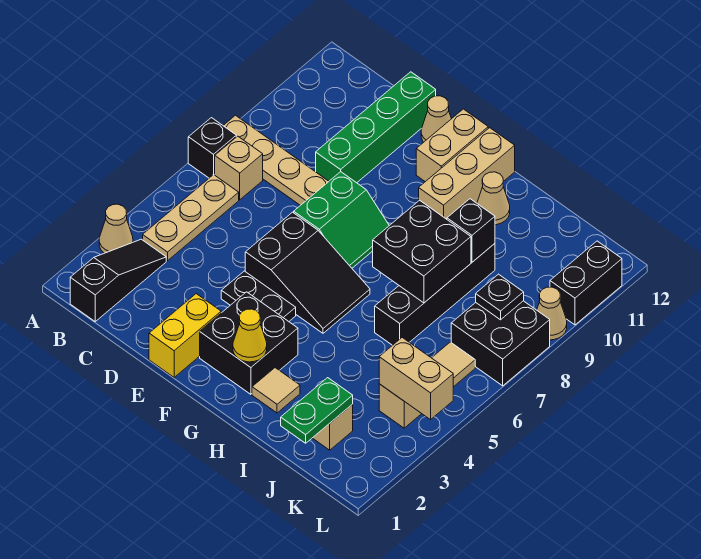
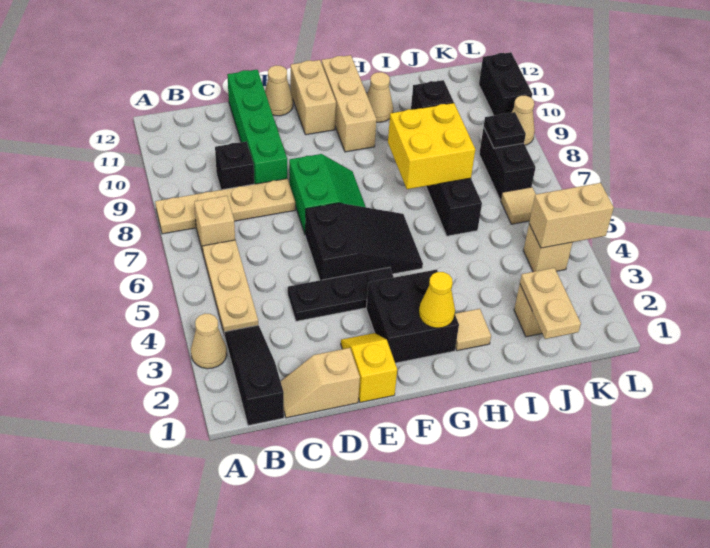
black 1x1 brick [188,118,236,178] -> black 1x1 brick moved to [215,142,254,190]
none -> tan 1x2 slope [281,348,360,418]
yellow 1x2 brick [149,294,221,377] -> yellow 1x2 slope [341,333,397,402]
black 1x2 plate [221,271,296,321] -> black 1x3 plate [288,267,394,321]
black 2x2 brick [373,200,471,303] -> yellow 2x2 brick [388,103,475,189]
green 1x2 plate [281,378,353,443] -> tan 1x2 plate [520,268,581,339]
black 2x2 brick [451,301,550,386] -> black 1x2 brick [479,127,536,200]

